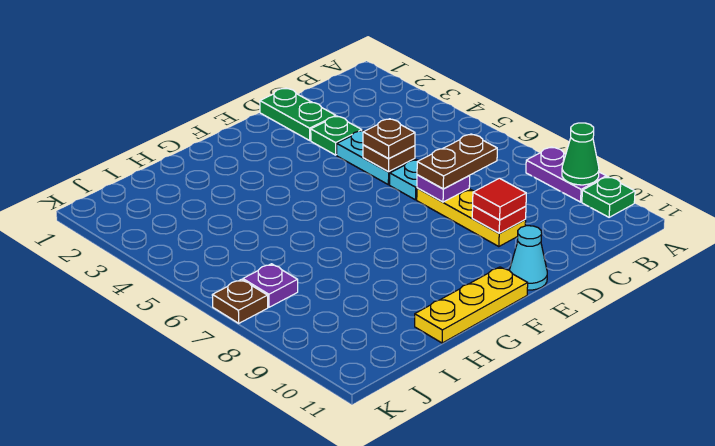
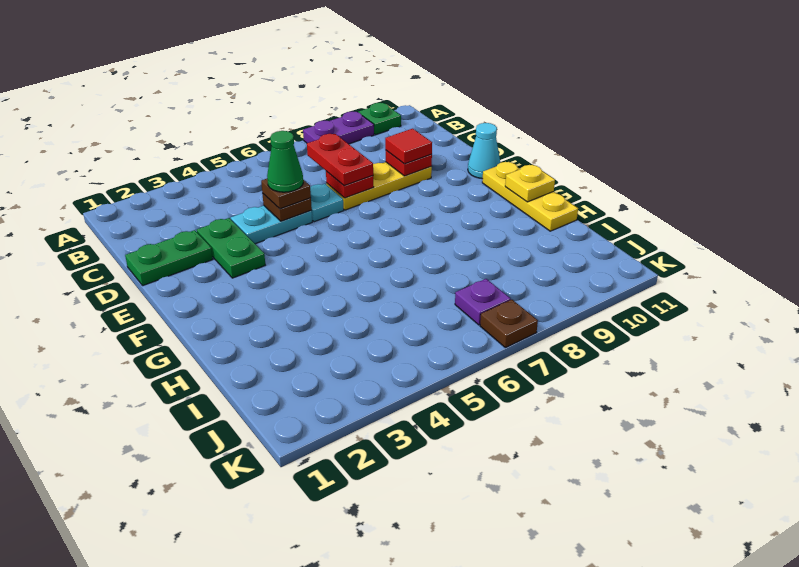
green 1x1 cone [562,123,599,185] -> green 1x1 cone moved to [267,131,303,192]
brown 1x2 plate [417,134,497,189] -> red 1x2 plate [307,134,373,186]
green 1x1 plate [311,116,362,155] -> green 1x2 plate [197,218,265,278]
purple 1x1 plate [417,175,470,202] -> red 1x1 plate [326,171,374,198]
none -> yellow 1x1 plate [505,165,555,202]

